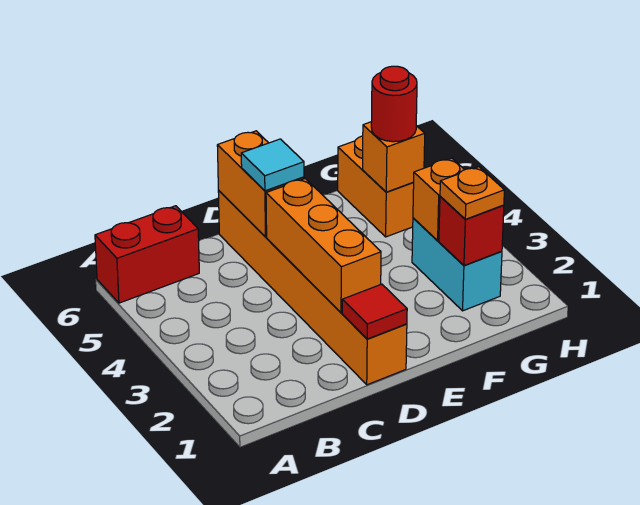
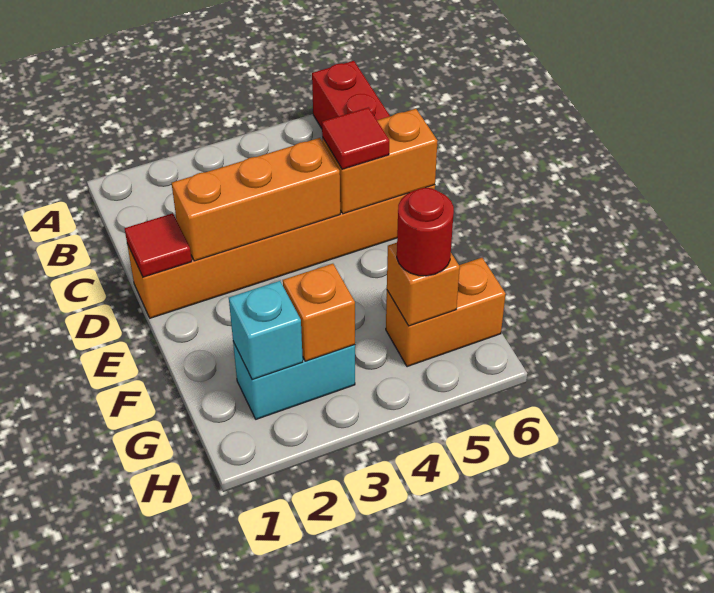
cyan 1x1 tile [241,139,304,191] -> red 1x1 tile [322,108,389,169]
red 1x1 brick [439,196,504,265] -> cyan 1x1 brick [229,281,303,380]
orange 1x1 plate [440,167,504,219] -> none

